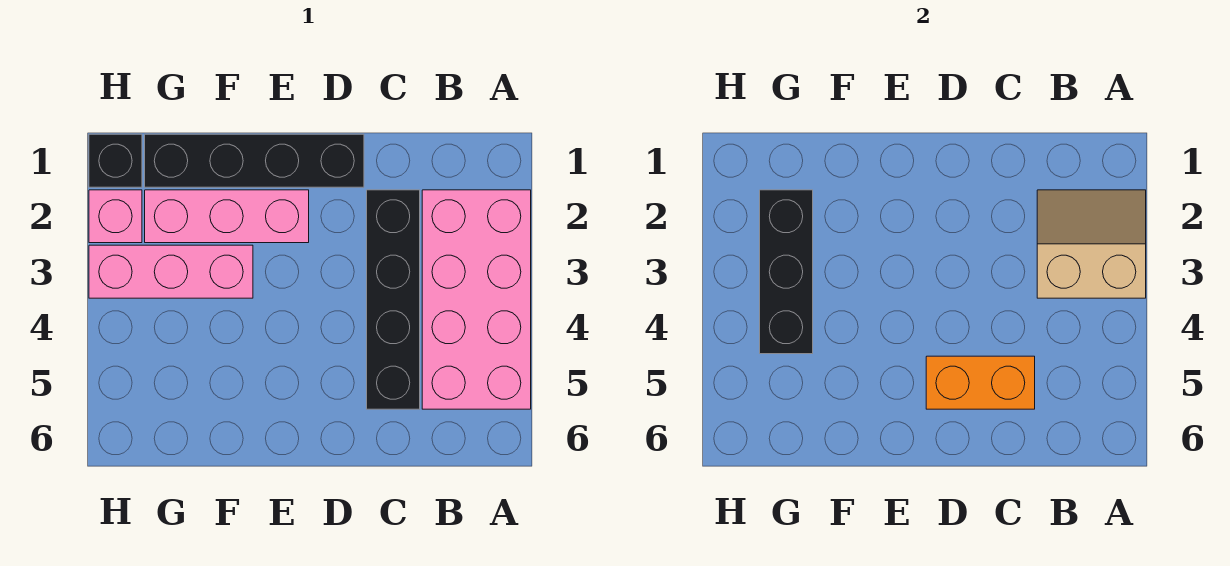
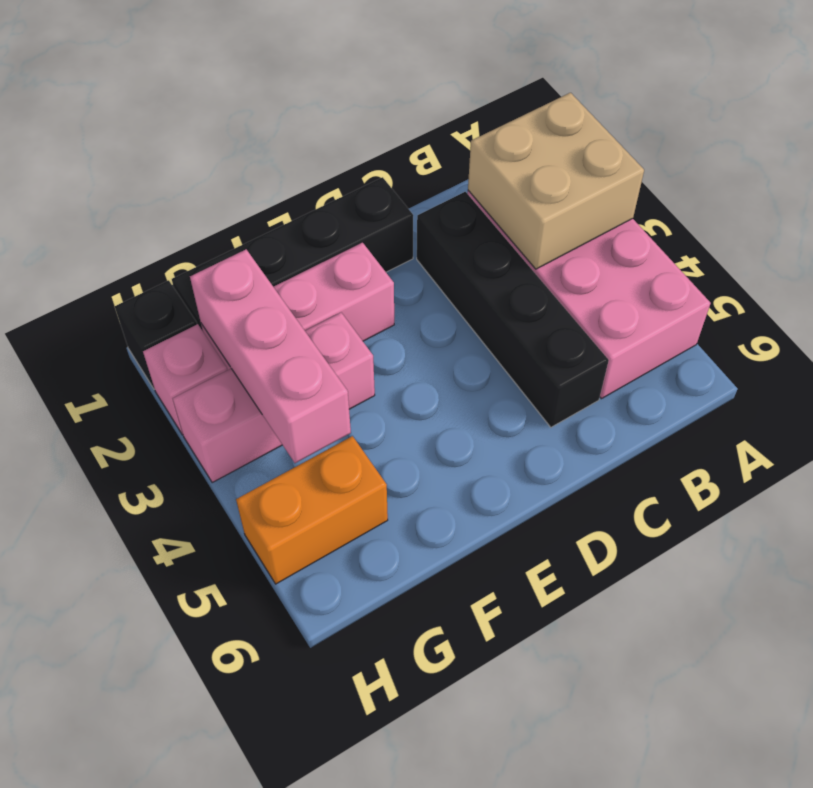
tan 2x2 slope [1037,190,1146,298] -> tan 2x2 brick [468,93,644,269]
orange 1x2 brick [926,356,1035,409] -> orange 1x2 brick moved to [236,436,388,584]
black 1x3 brick [760,190,813,354] -> pink 1x3 brick [190,249,351,463]

